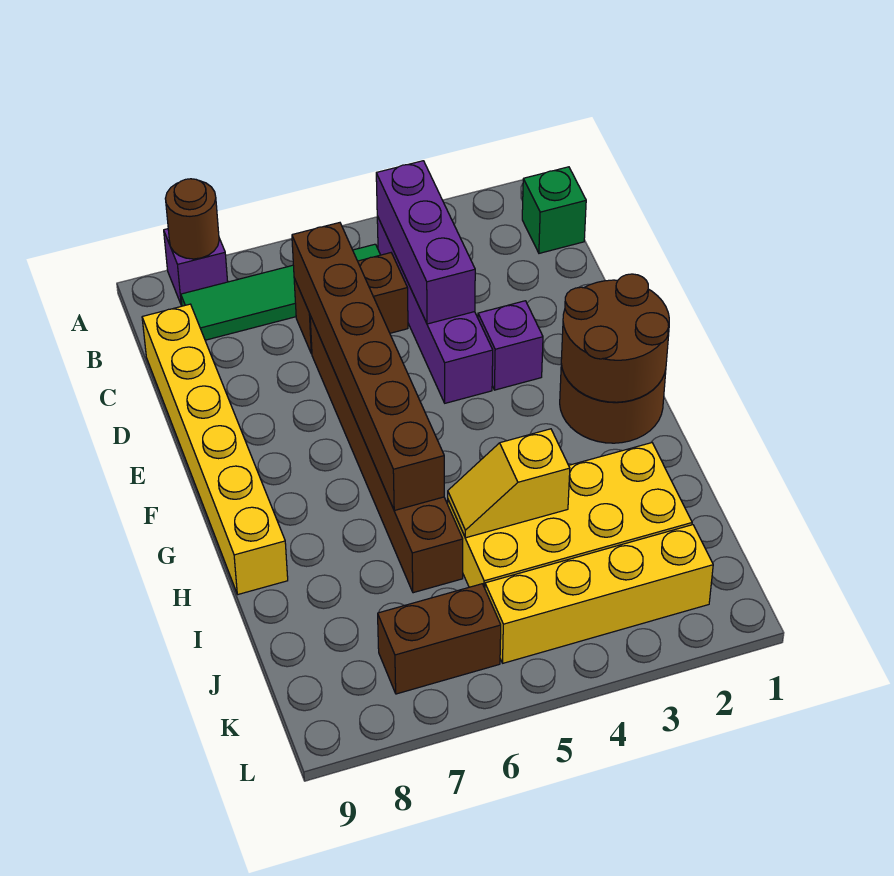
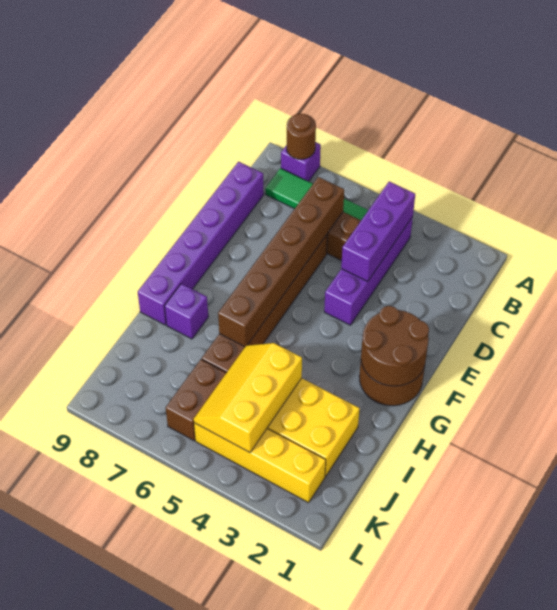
green 1x1 brick [522,167,586,253] -> none
yellow 1x6 brick [142,304,288,594] -> purple 1x6 brick [138,162,264,325]
purple 1x1 brick [478,301,543,390] -> purple 1x1 brick moved to [165,284,208,339]
yellow 1x2 slope [448,429,570,538] -> yellow 2x3 slope [194,343,302,453]
brown 1x2 brick [378,584,501,694] -> brown 1x2 brick turned to [166,359,226,440]

